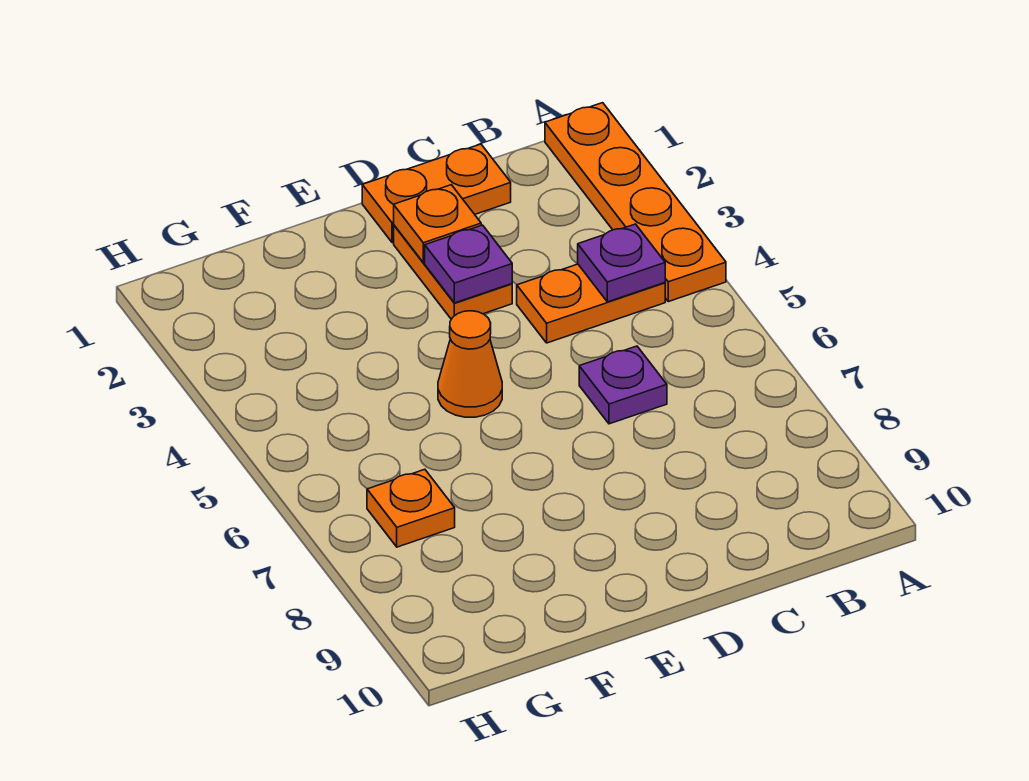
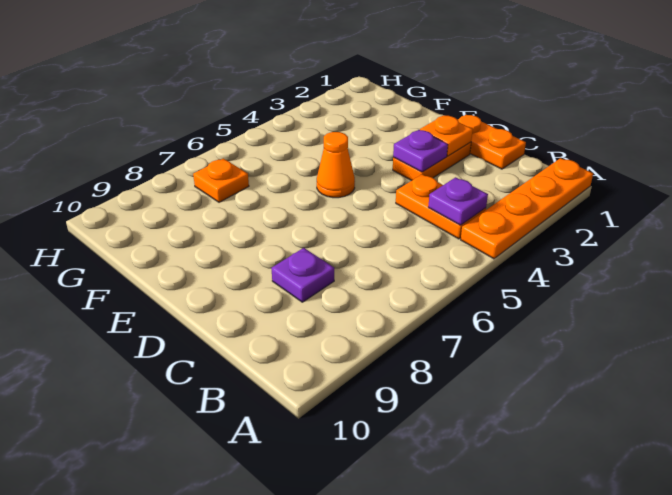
purple 1x1 plate [579,346,667,424] -> purple 1x1 plate moved to [271,248,334,302]

